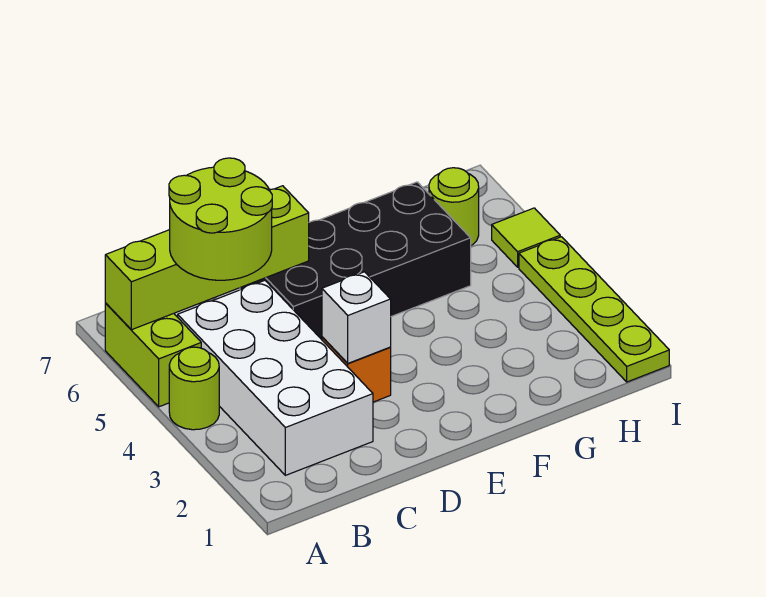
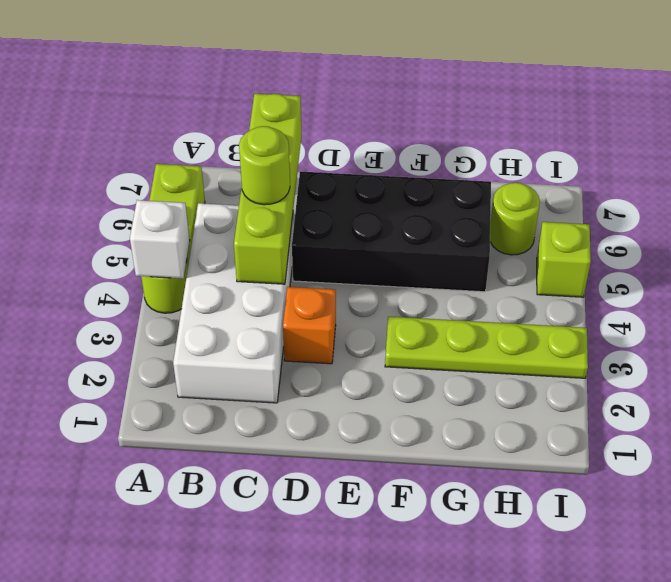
lime 1x4 brick [105,186,309,330] -> lime 1x4 brick turned to [234,94,301,284]
lime 2x2 round brick [169,158,272,280] -> lime 1x1 round brick [239,126,290,205]
white 1x1 brick [322,272,391,363] -> white 1x1 brick moved to [130,200,190,279]
lime 1x4 plate [519,237,669,382] -> lime 1x4 plate turned to [385,317,588,378]
lime 1x1 tile [492,208,560,267] -> lime 1x1 brick [537,222,591,297]

